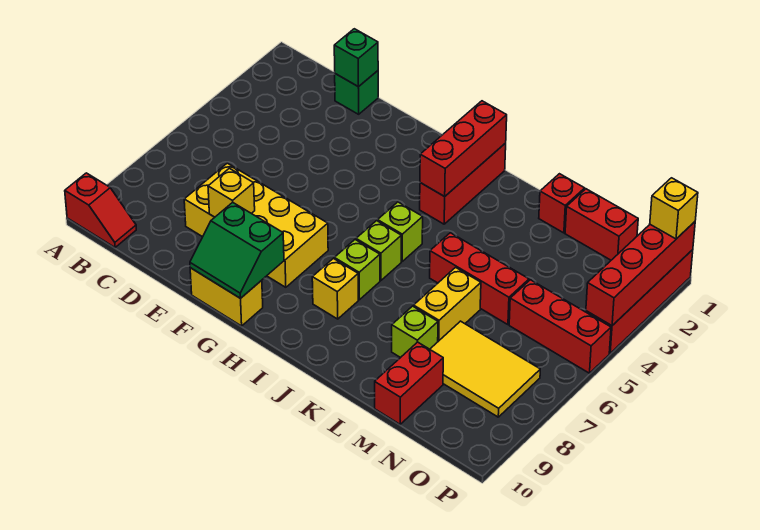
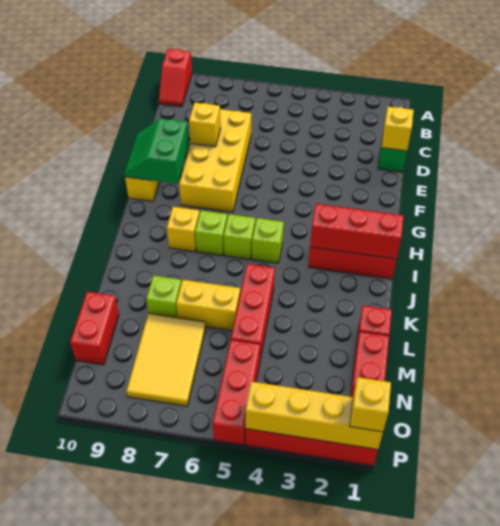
green 1x1 brick [334,29,378,87] -> yellow 1x1 brick [382,107,414,151]
red 1x2 brick [375,342,443,424] -> red 1x2 brick turned to [70,292,119,365]
red 1x4 brick [586,222,695,326] -> yellow 1x4 brick [245,382,383,449]

